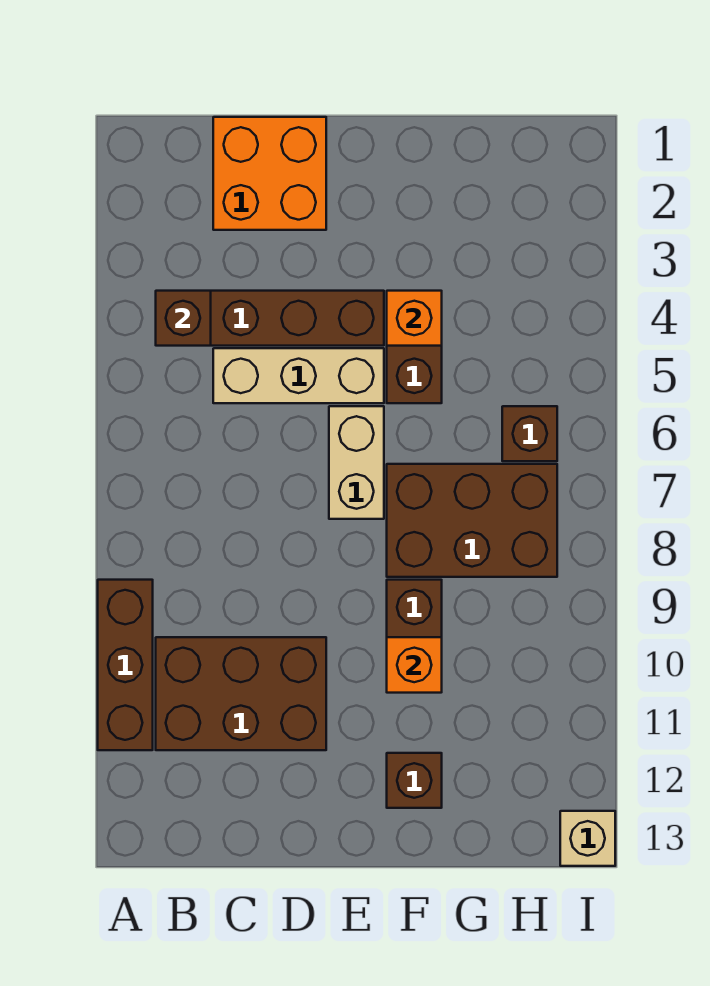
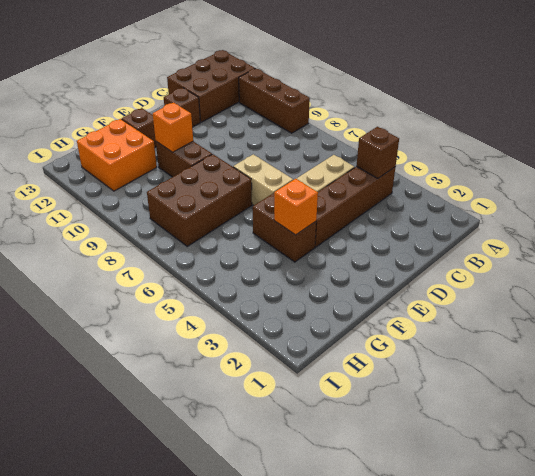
brown 2x3 brick [156,637,326,750] -> brown 2x3 brick moved to [167,50,255,122]
orange 2x2 brick [213,117,326,230] -> orange 2x2 brick moved to [77,119,157,191]
brown 1x1 brick [502,406,557,461] -> brown 1x1 brick moved to [164,88,200,127]
tan 1x1 brick [560,811,615,866] -> none

